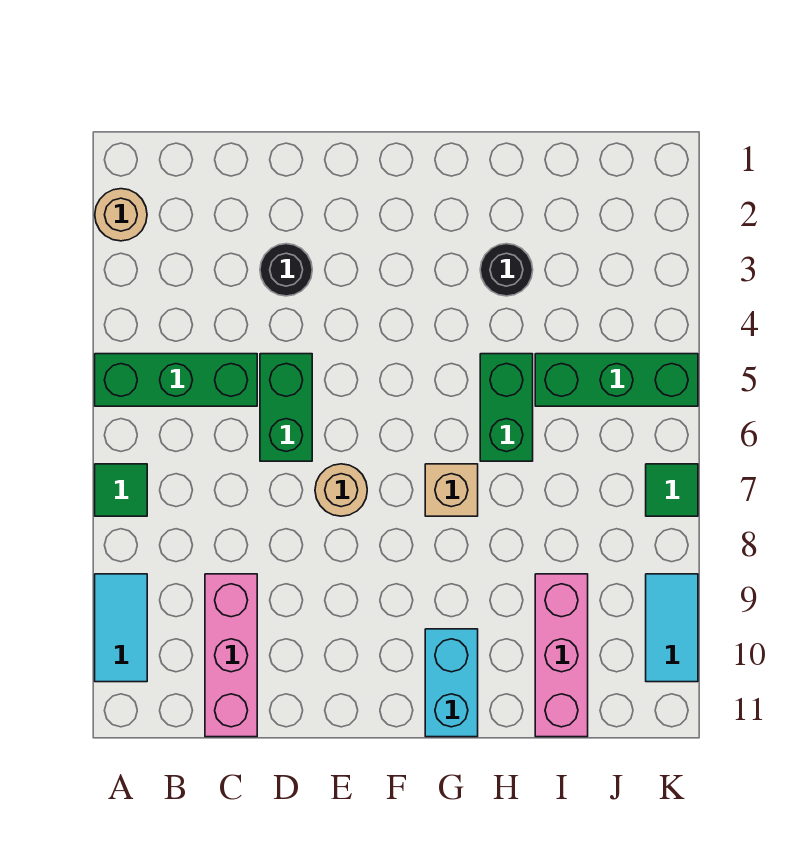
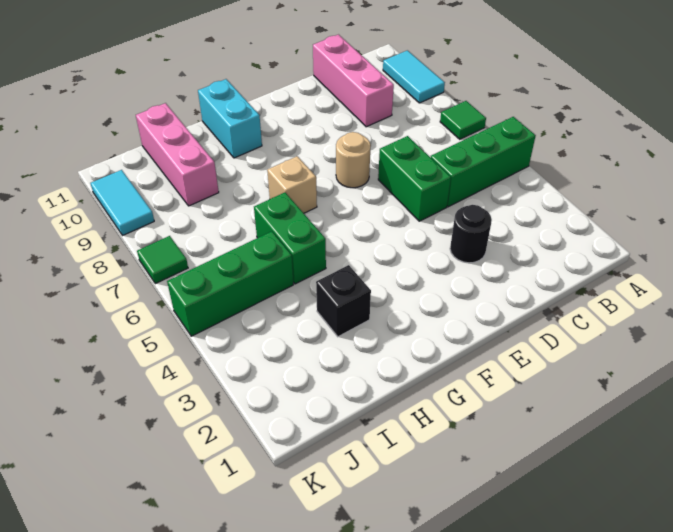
tan 1x1 round brick [95,189,147,241] -> none
black 1x1 round brick [480,244,533,296] -> black 1x1 brick [316,265,371,337]

